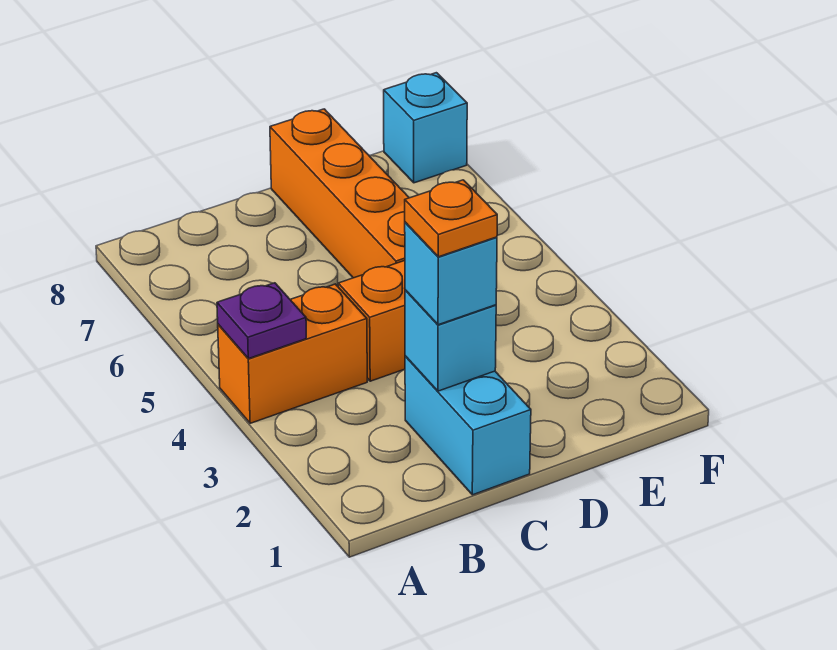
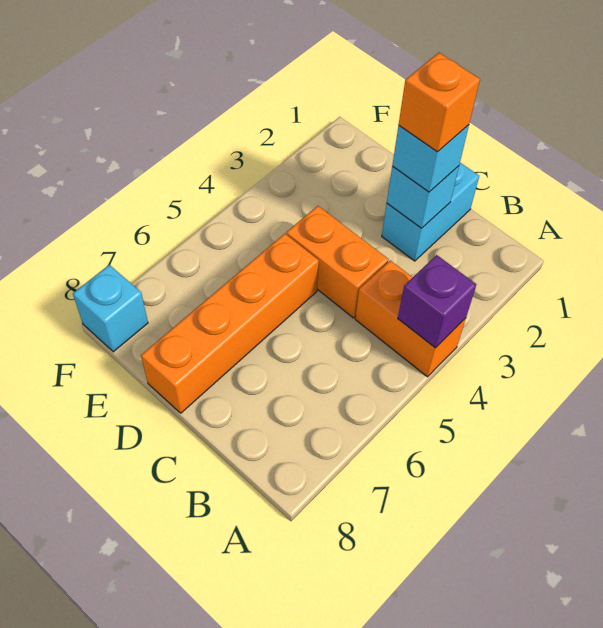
purple 1x1 plate [217,283,306,359] -> purple 1x1 brick [398,255,476,348]
orange 1x1 plate [405,180,497,257] -> orange 1x1 brick [399,53,480,152]

